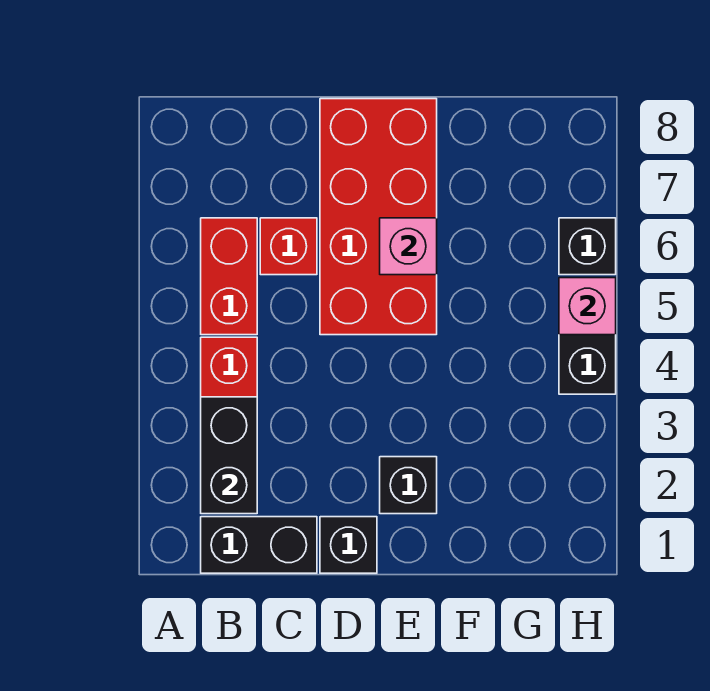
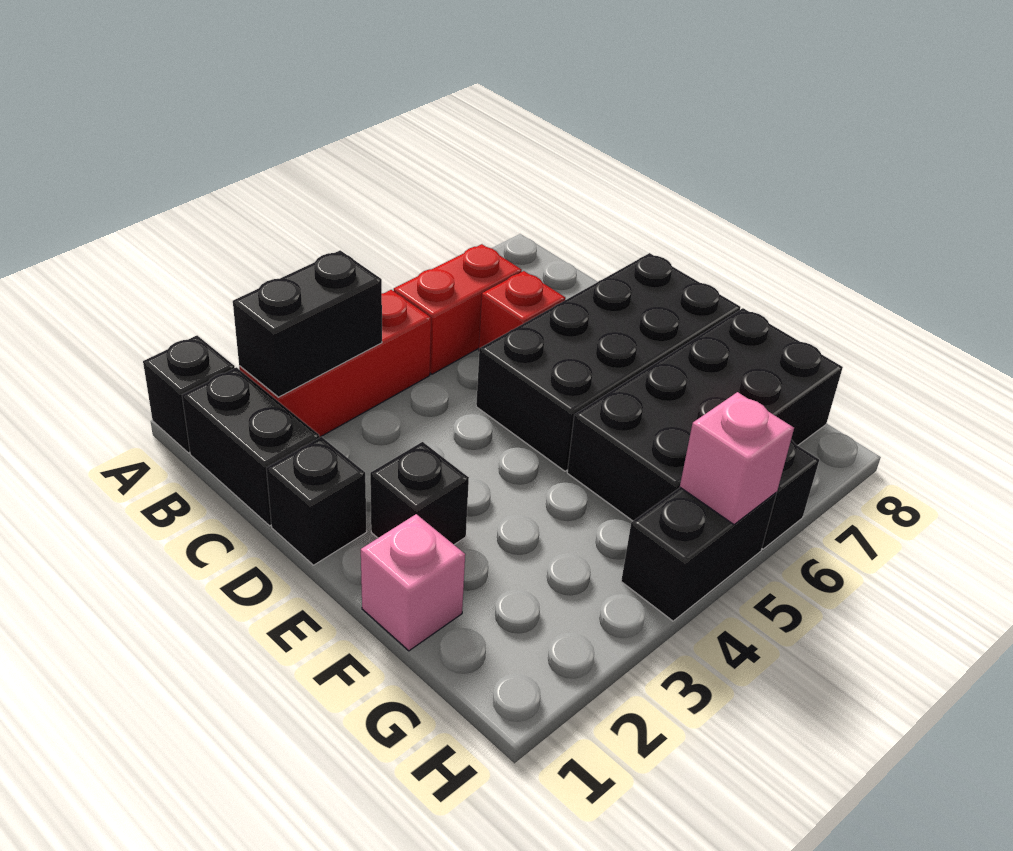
none -> black 1x1 brick [143,336,235,453]
red 2x4 brick [320,99,437,335] -> black 2x4 brick [476,253,740,471]
pink 1x1 brick [380,218,437,275] -> pink 1x1 brick moved to [361,514,465,651]
none -> black 2x4 brick [567,308,843,521]

